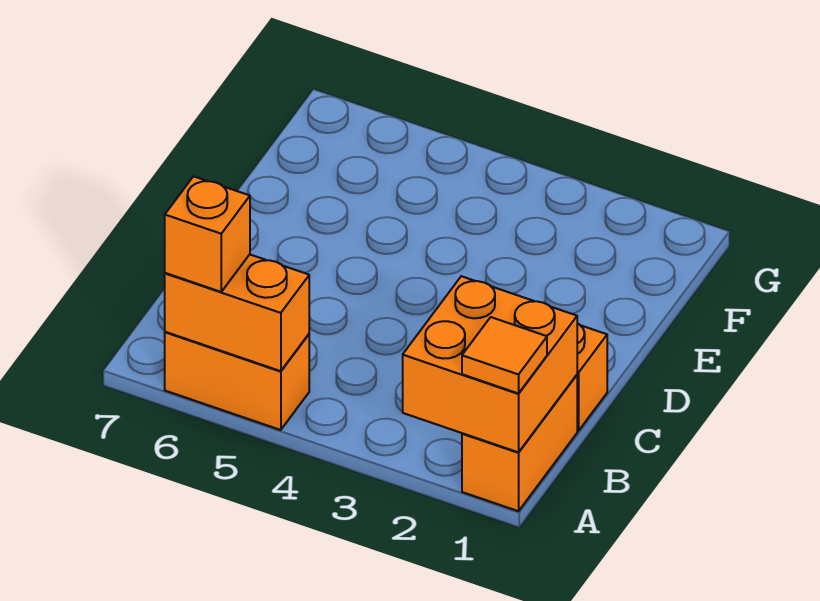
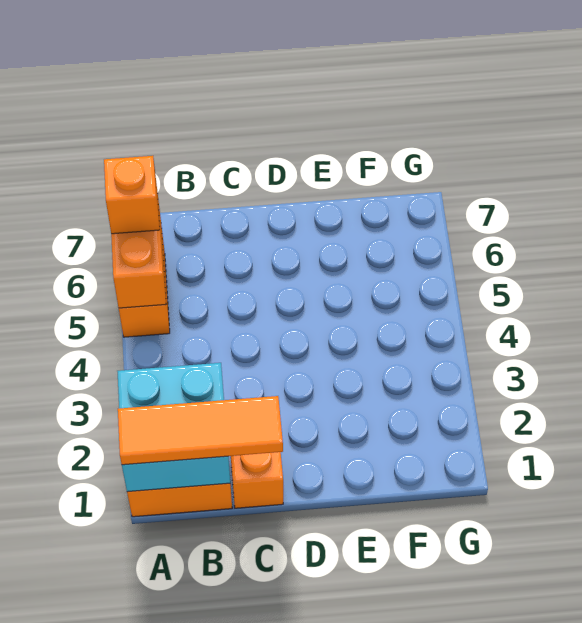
orange 2x2 brick [403,276,577,452] -> cyan 2x2 brick [117,363,230,492]
orange 1x1 tile [462,317,547,393] -> orange 1x3 tile [118,396,283,465]

